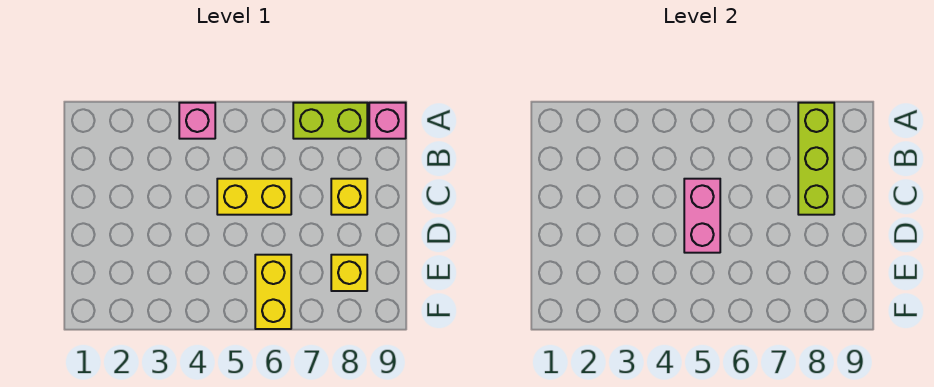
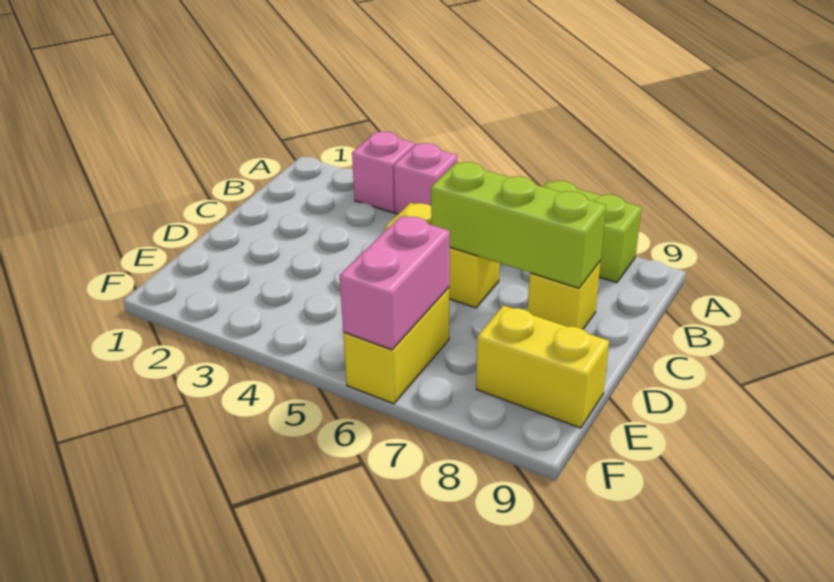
lime 1x3 brick [798,103,834,215] -> lime 1x3 brick turned to [431,162,606,288]
pink 1x1 brick [369,103,406,139] -> pink 1x1 brick moved to [352,132,415,213]
pink 1x2 brick [684,179,720,253] -> pink 1x2 brick moved to [340,216,450,350]
yellow 1x1 brick [331,255,367,291] -> yellow 1x2 brick [476,305,609,428]

